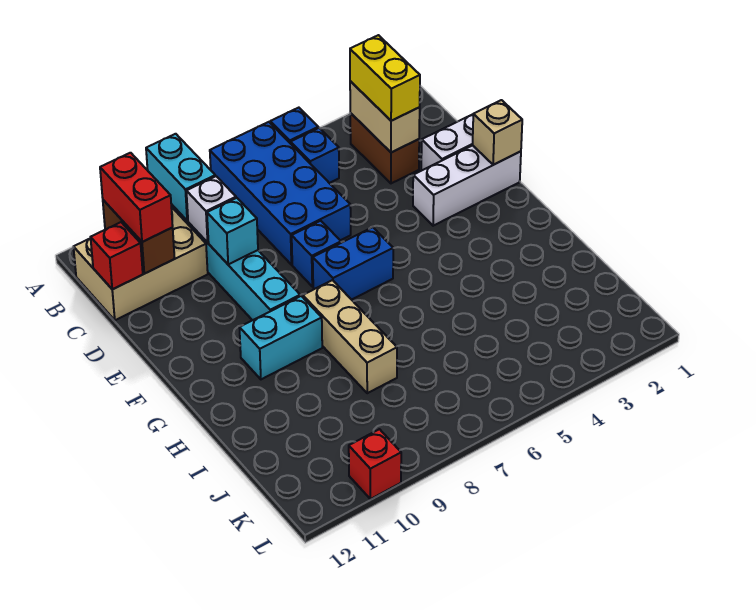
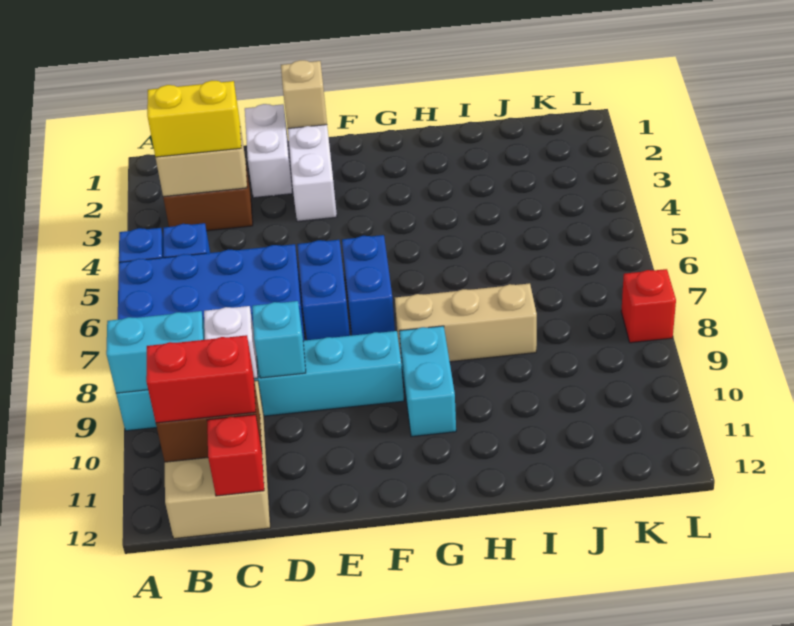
blue 1x1 brick [292,221,341,287] -> blue 1x2 brick [297,240,350,340]
red 1x1 brick [349,429,401,499] -> red 1x1 brick moved to [621,269,676,343]

